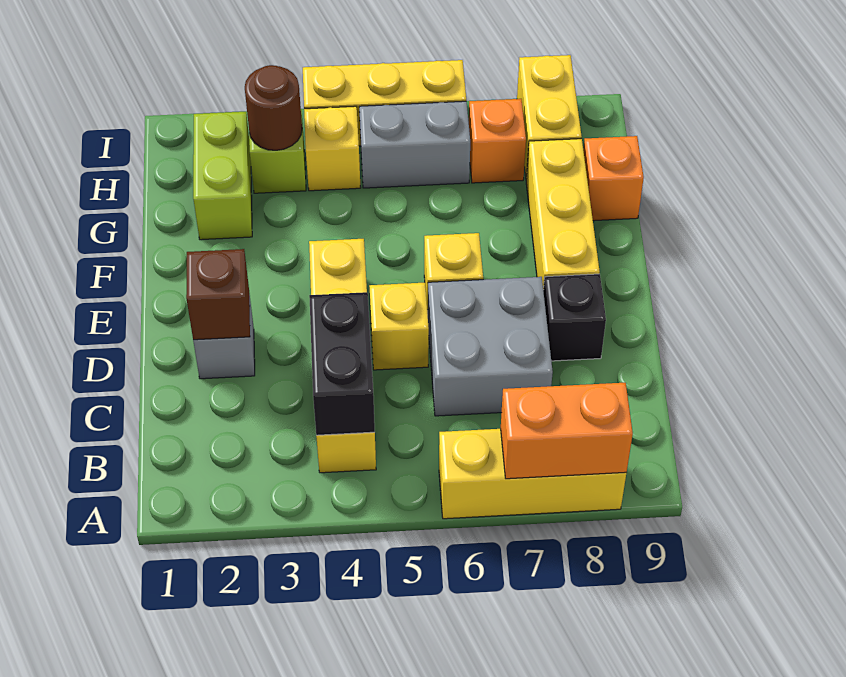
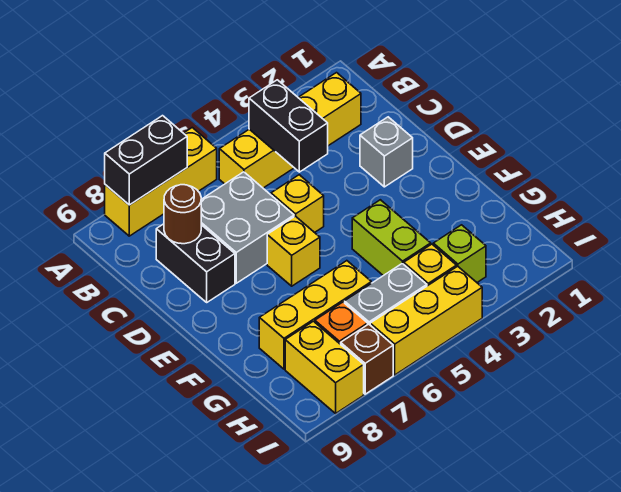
orange 1x2 brick [501,383,633,479] -> black 1x2 brick [105,116,187,205]
yellow 1x4 brick [309,239,376,473] -> yellow 1x4 brick turned to [219,73,361,188]
brown 1x1 brick [186,249,250,340] -> brown 1x1 brick moved to [341,324,393,394]
black 1x1 brick [543,274,606,361] -> black 1x2 brick [156,224,235,302]
yellow 1x3 brick [526,139,600,289] -> yellow 1x3 brick turned to [259,261,371,369]
lime 1x2 brick [193,112,252,240] -> lime 1x2 brick moved to [352,200,431,276]
orange 1x1 brick [583,136,644,221] -> none
brown 1x1 round brick [245,65,302,150] -> brown 1x1 round brick moved to [164,185,201,244]

